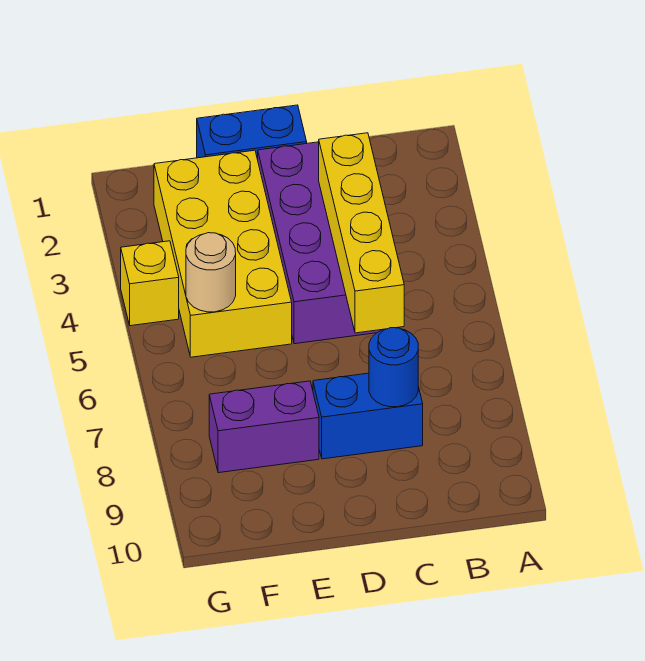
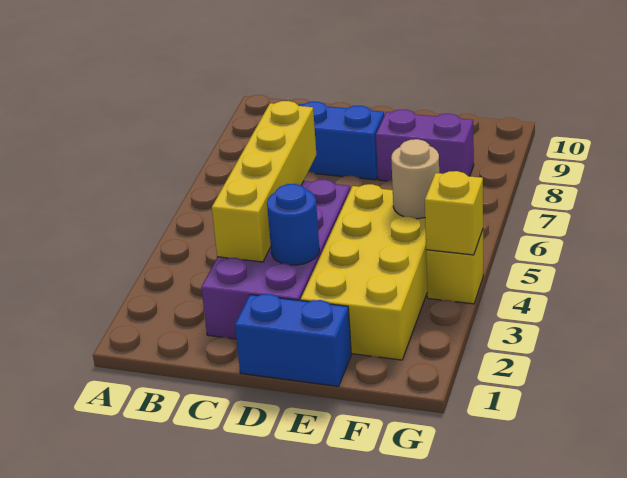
blue 1x1 round brick [369,328,418,407] -> blue 1x1 round brick moved to [267,184,319,265]
none -> yellow 1x1 brick [425,171,483,255]

